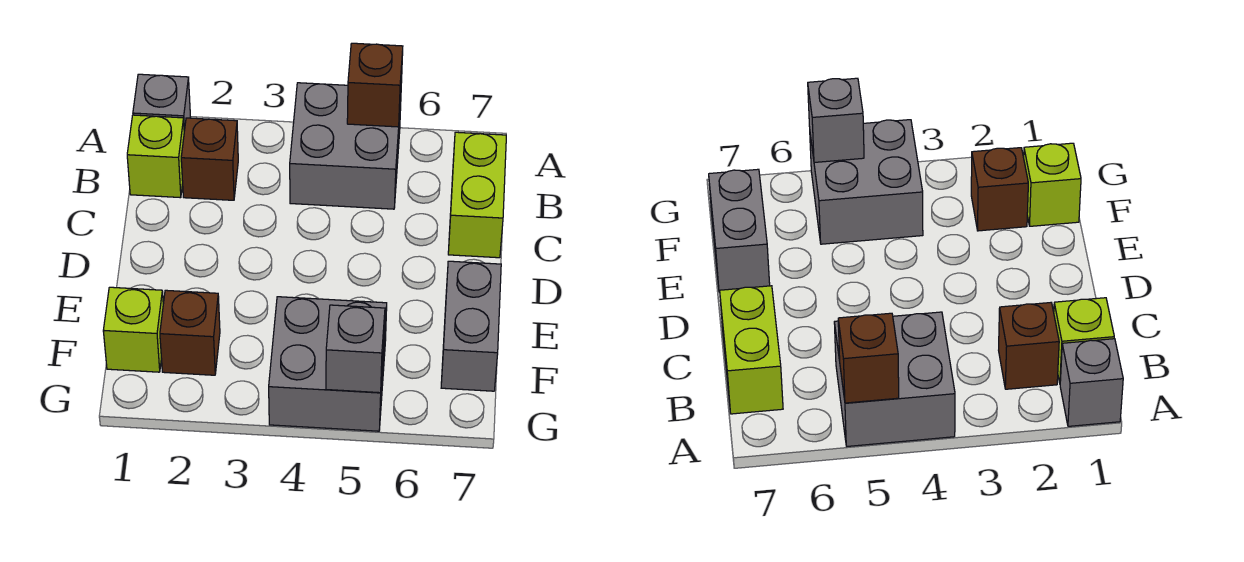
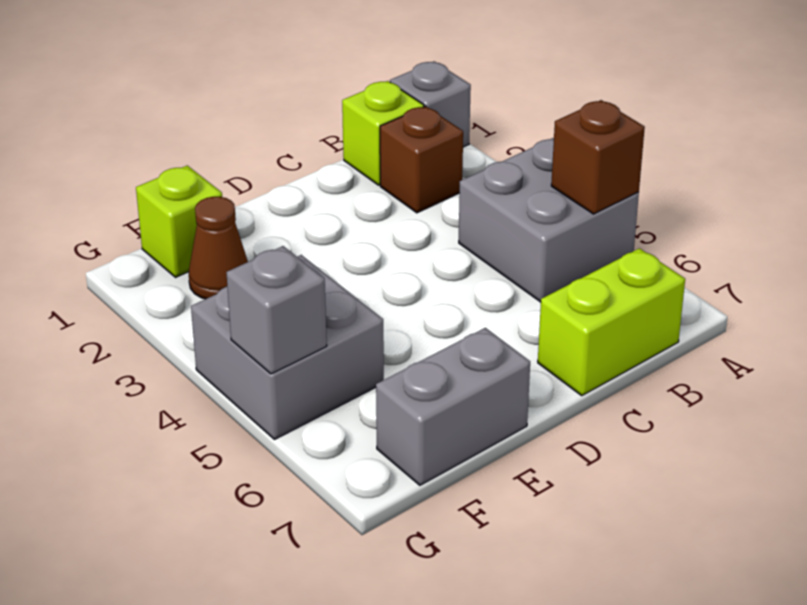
brown 1x1 brick [160,290,220,375] -> brown 1x1 cone [188,197,248,299]

